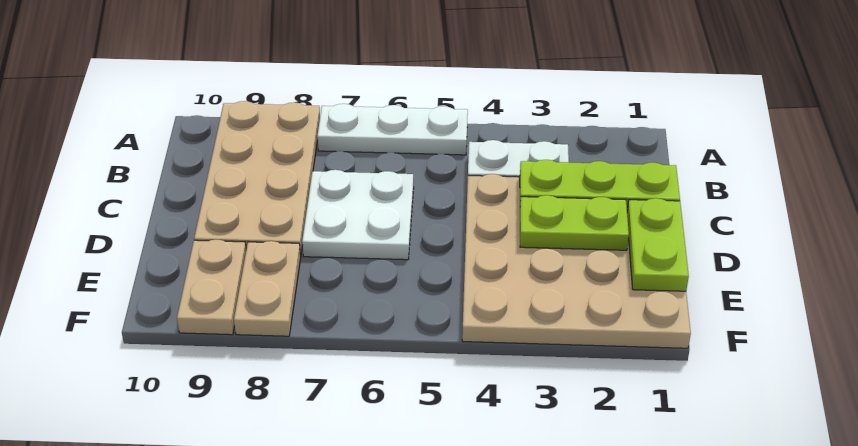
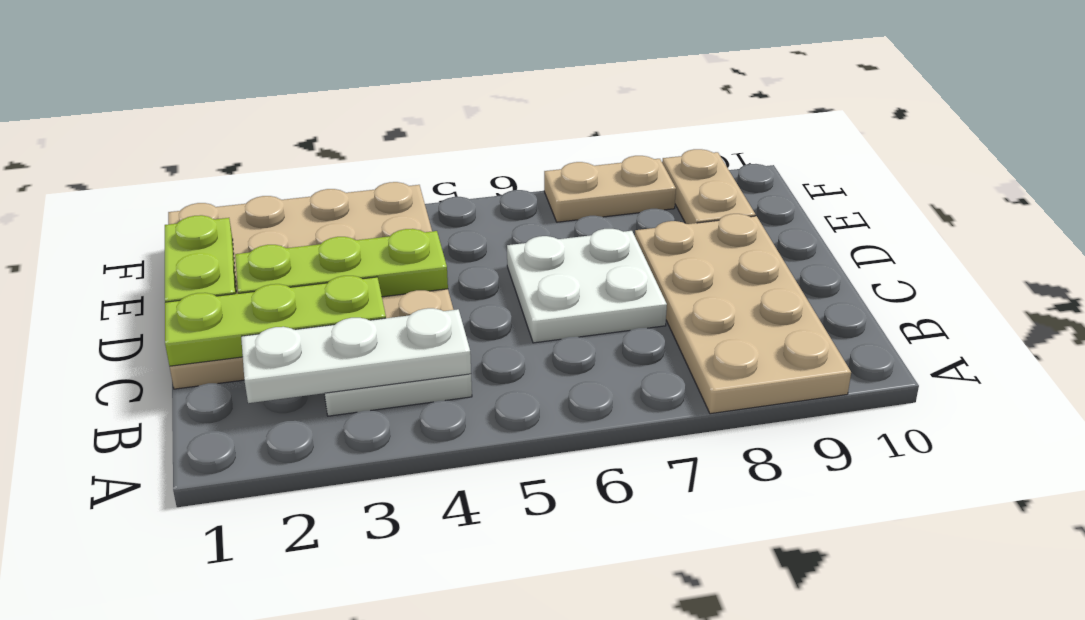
white 1x3 plate [317,104,468,155] -> white 1x3 plate moved to [241,308,471,403]
lime 1x2 plate [520,195,629,250] -> lime 1x3 plate [235,229,448,297]
tan 1x2 plate [234,241,301,336] -> tan 1x2 plate turned to [544,156,676,222]

